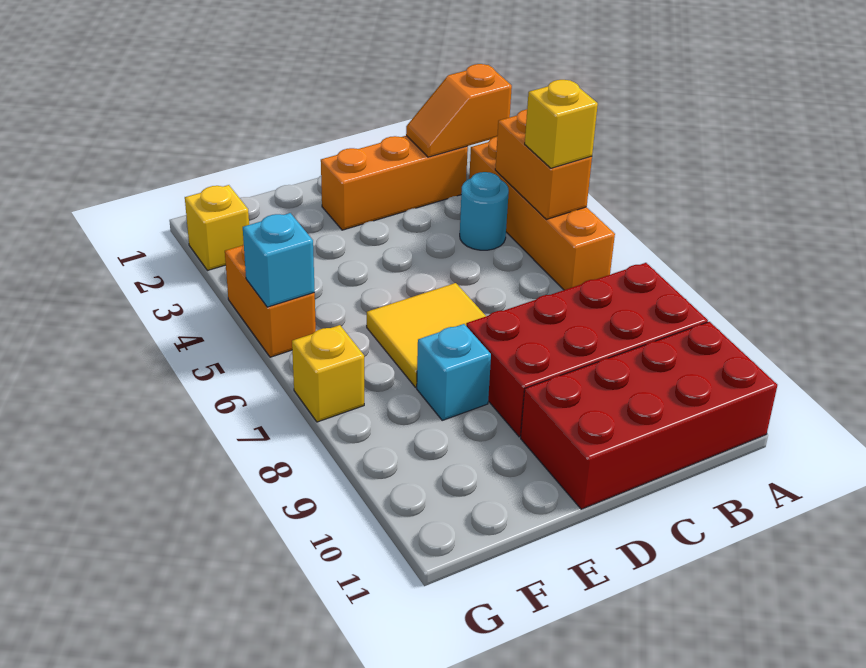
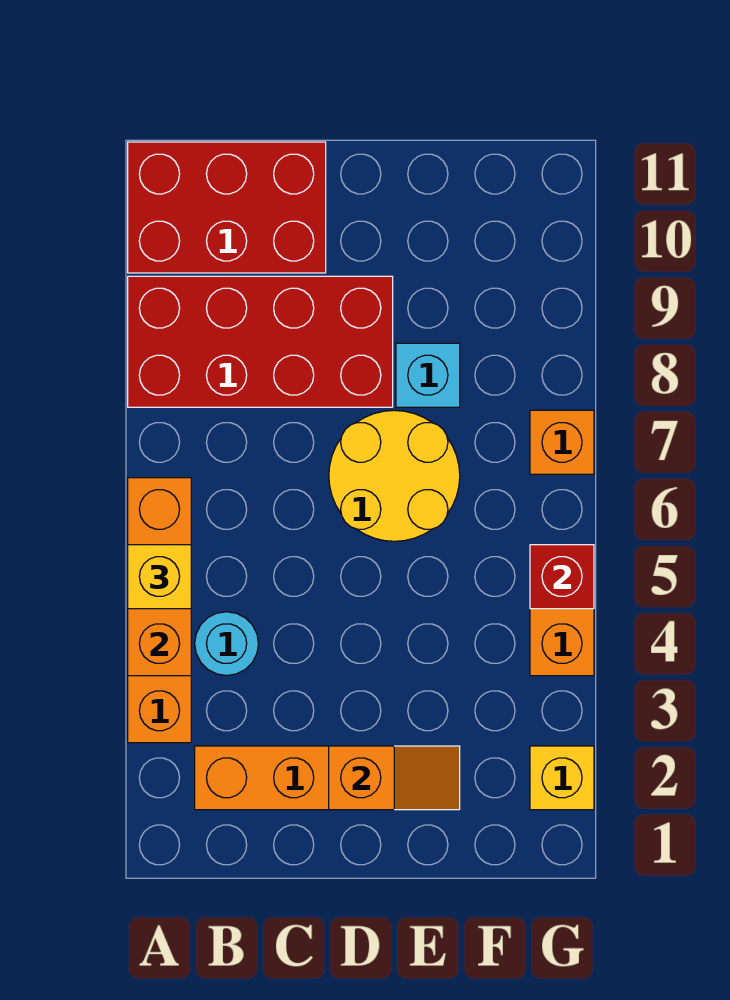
orange 1x2 slope [406,64,512,157] -> orange 1x2 slope moved to [329,746,460,810]
red 2x4 brick [521,322,777,509] -> red 2x3 brick [128,142,326,273]
yellow 2x2 tile [367,283,486,388] -> yellow 2x2 round brick [329,410,460,541]
cyan 1x1 brick [243,213,315,307] -> red 1x1 brick [530,545,594,609]
yellow 1x1 brick [292,325,364,422] -> orange 1x1 brick [530,410,594,474]

